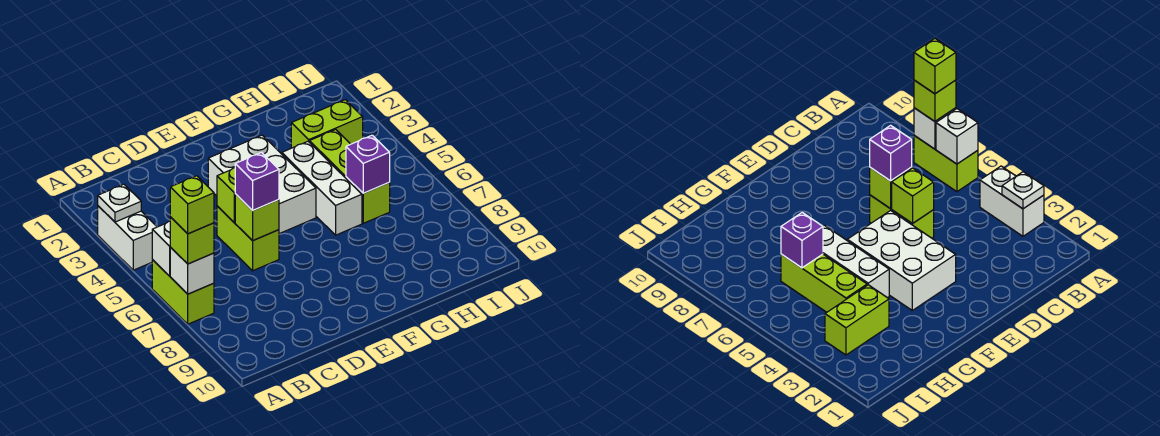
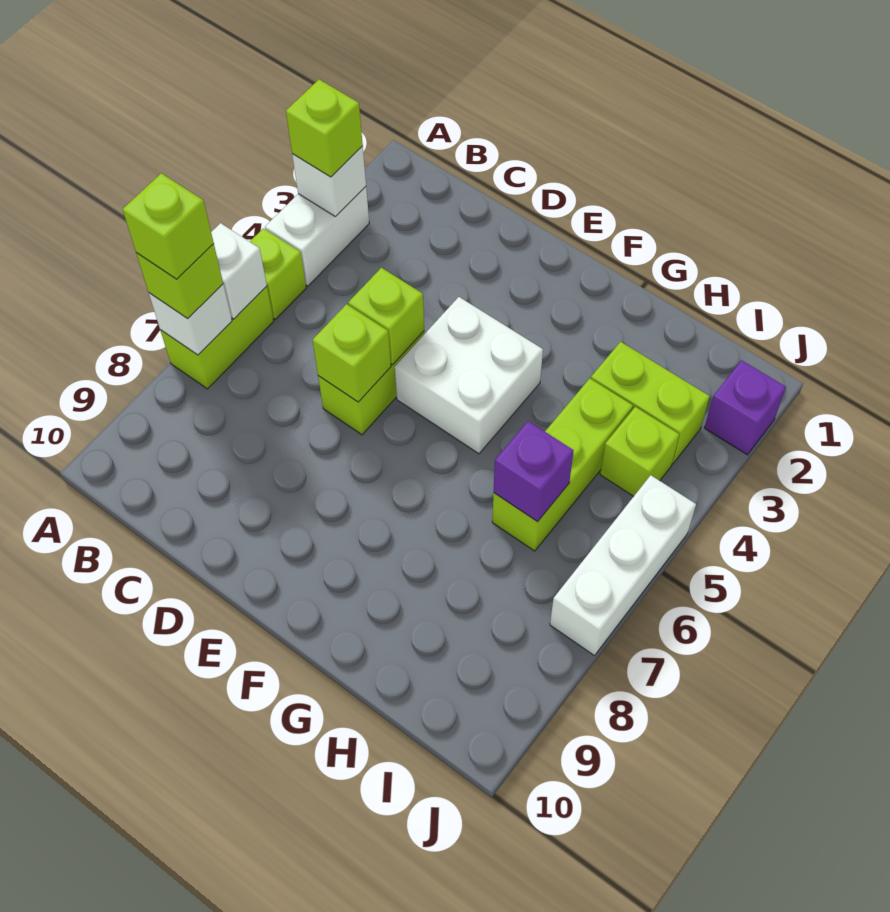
white 1x1 plate [98,184,141,222] -> white 1x1 brick [292,146,366,216]
none -> lime 1x1 brick [286,79,363,177]
none -> lime 1x1 brick [250,228,306,319]
purple 1x1 brick [235,152,279,211] -> purple 1x1 brick moved to [704,360,786,455]
white 2x3 brick [208,135,316,234] -> white 2x2 brick [395,297,543,454]
white 1x3 brick [282,141,362,235] -> white 1x3 brick moved to [550,475,696,656]
none -> lime 1x1 brick [600,407,679,496]

